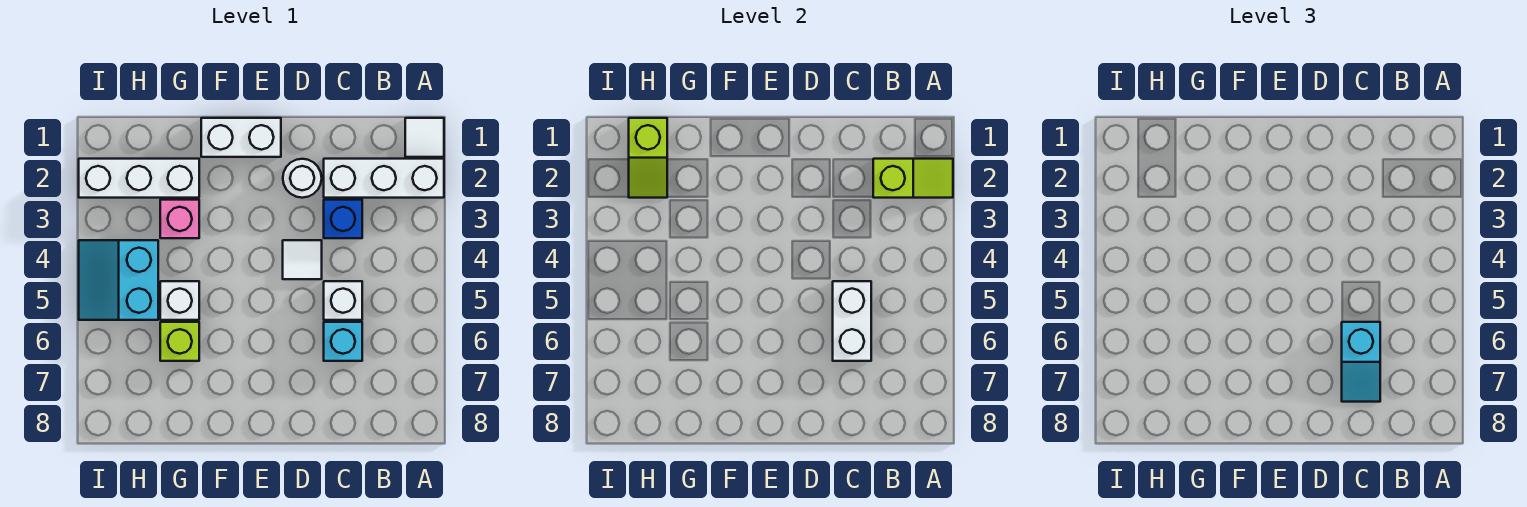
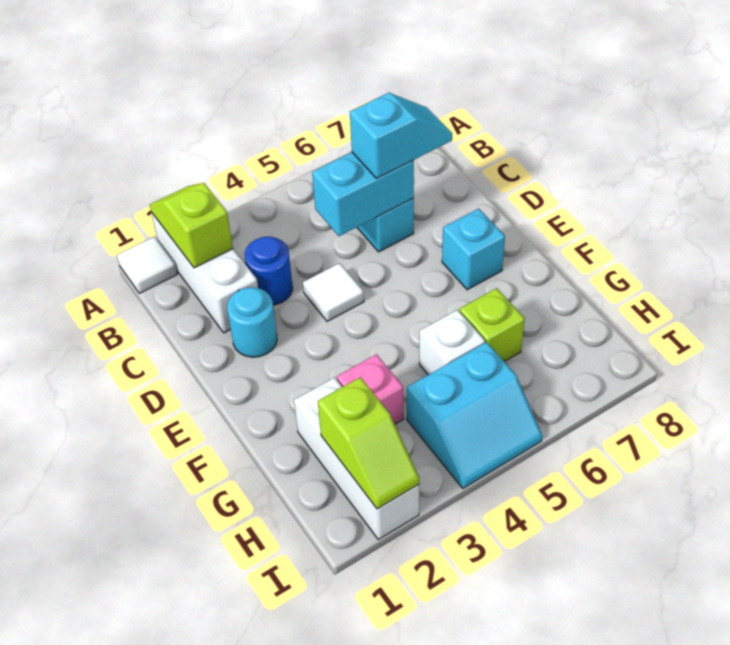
blue 1x1 brick [324,200,362,238] -> blue 1x1 round brick [244,237,293,305]
white 1x1 brick [324,281,362,320] -> none
white 1x2 brick [833,281,871,361] -> cyan 1x2 brick [312,152,414,236]
white 1x1 round brick [283,159,322,198] -> cyan 1x1 round brick [227,287,277,357]
white 1x2 brick [201,118,281,157] -> none
none -> cyan 1x1 brick [442,209,505,290]
lime 1x2 slope [629,118,667,198] -> lime 1x2 slope turned to [318,377,419,509]

